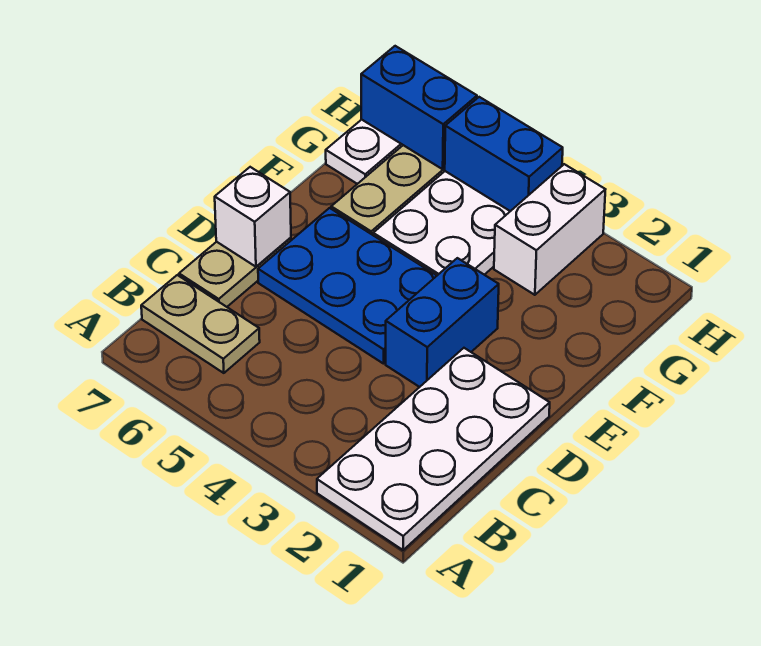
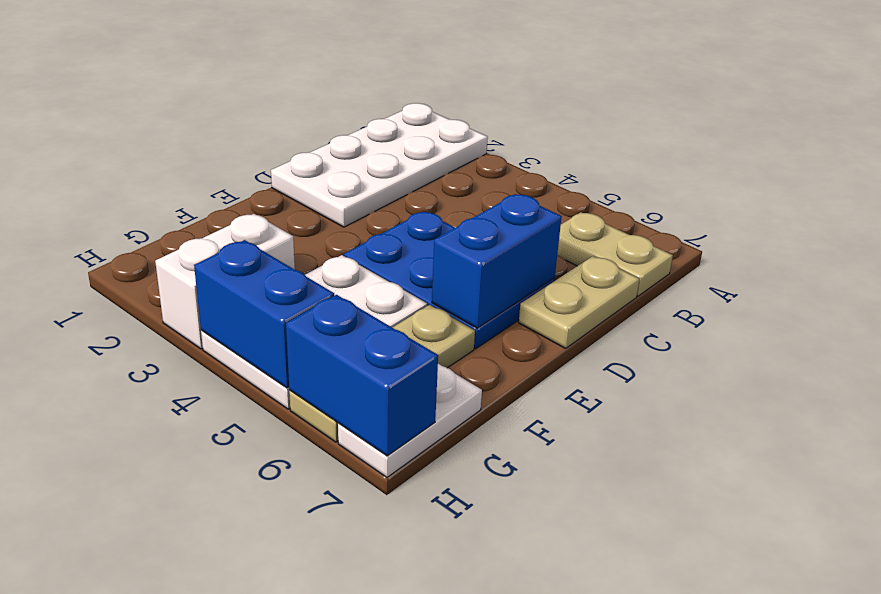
blue 1x2 brick [386,258,499,387] -> blue 1x2 brick moved to [432,194,562,328]
white 1x1 brick [215,167,291,267] -> none

